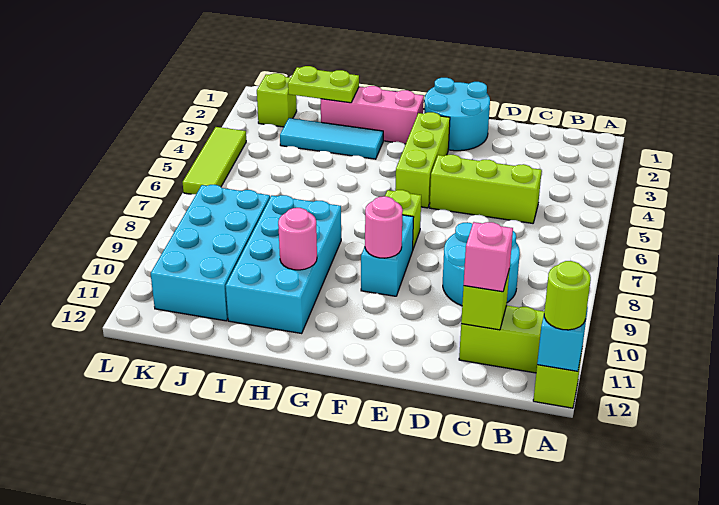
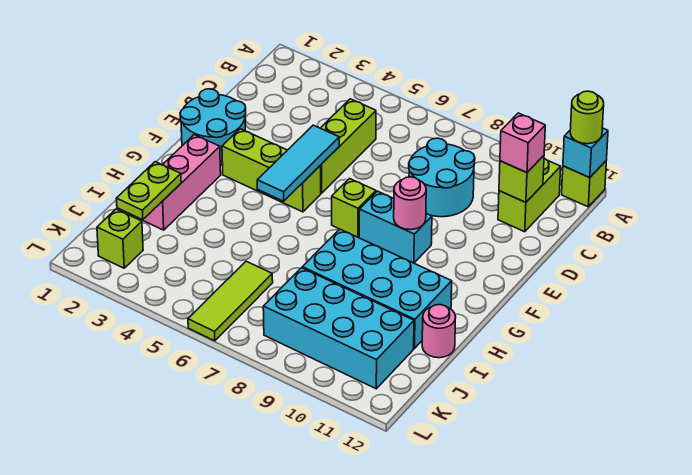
cyan 1x3 tile [280,118,383,159] -> cyan 1x3 tile moved to [257,125,339,201]
pink 1x1 round brick [278,208,317,270] -> pink 1x1 round brick moved to [422,305,456,358]
lime 1x3 tile [183,127,246,194] -> lime 1x3 tile turned to [188,261,273,341]

